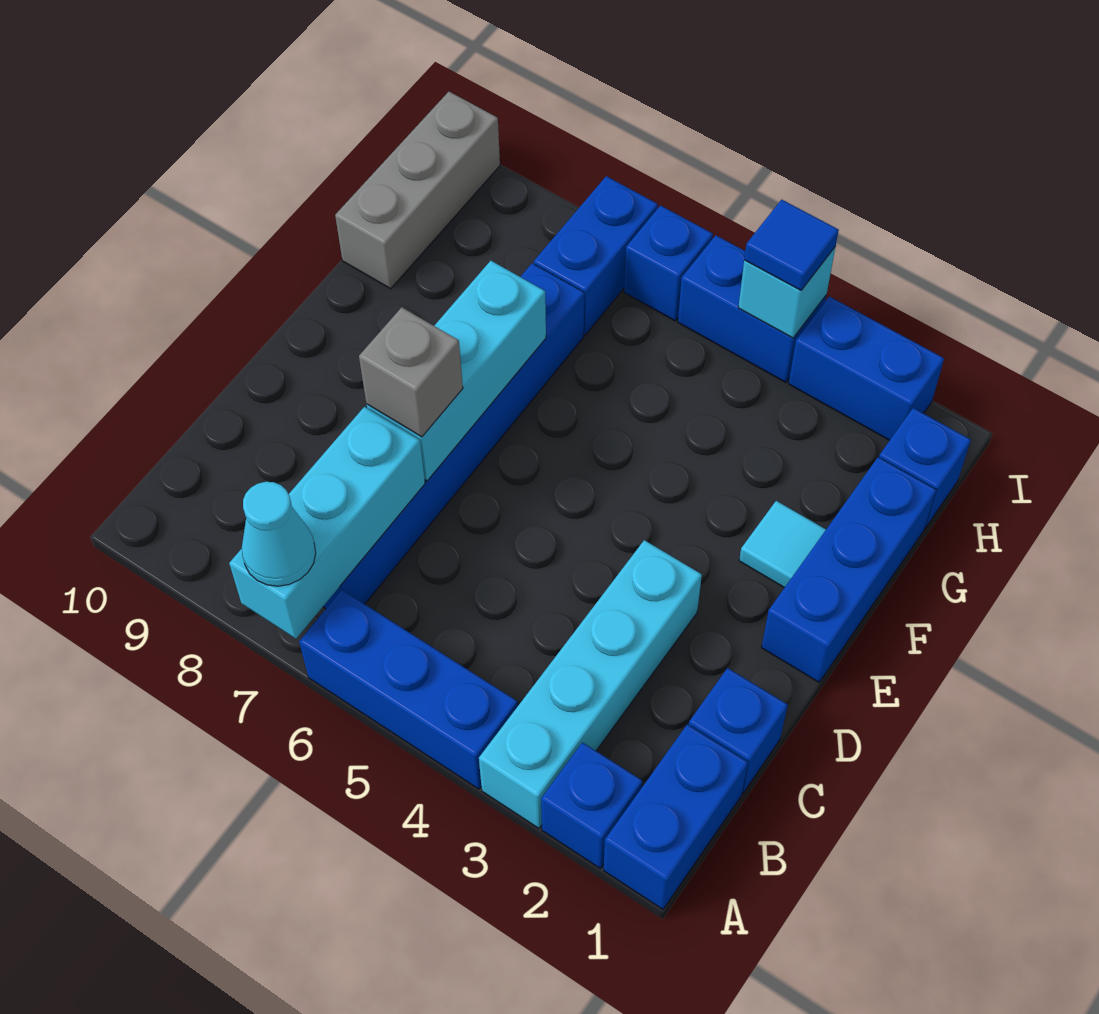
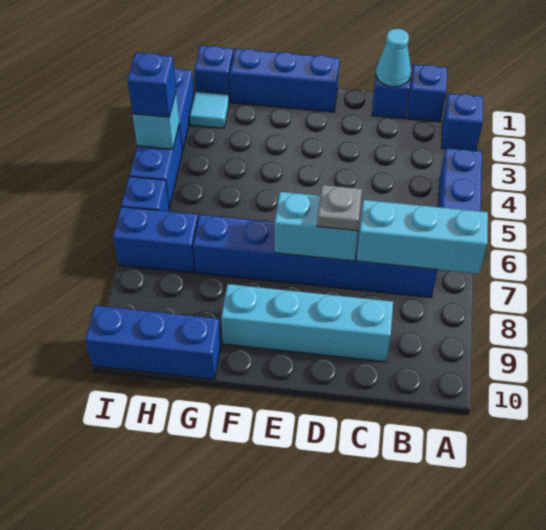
blue 1x2 brick [604,725,748,909] -> blue 1x1 brick [407,65,447,122]
cyan 1x4 brick [479,540,702,828] -> cyan 1x4 brick moved to [221,284,393,362]
cyan 1x1 cone [242,482,316,586] -> cyan 1x1 cone moved to [376,29,411,87]
cyan 1x3 brick [367,261,546,481] -> cyan 1x2 brick [275,192,358,261]
grey 1x1 brick [359,307,463,437] -> grey 1x1 plate [317,185,362,231]
cyan 1x1 tile [739,501,826,588] -> cyan 1x1 tile moved to [190,91,230,128]
grey 1x3 brick [335,92,500,289] -> blue 1x3 brick [86,305,221,380]
blue 1x1 tile [744,200,839,290] -> blue 1x1 brick [127,53,176,117]

